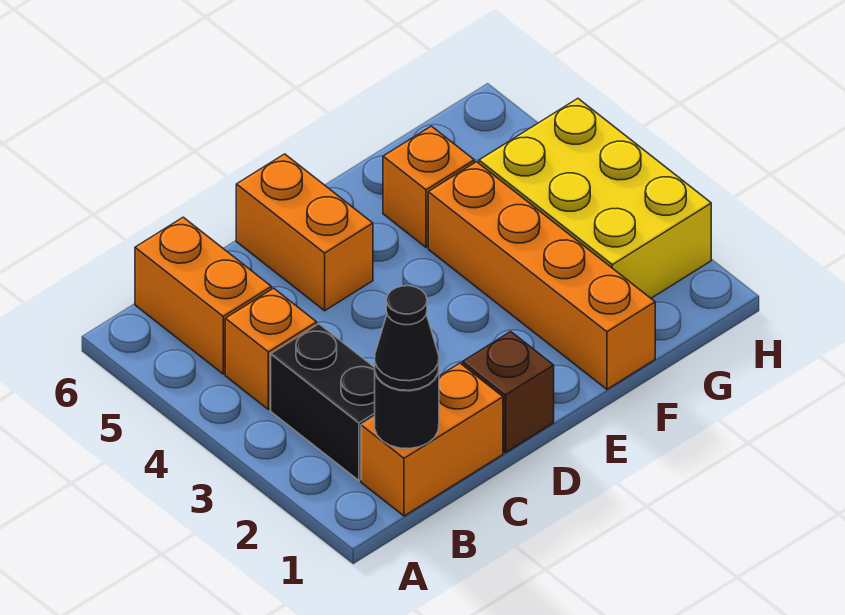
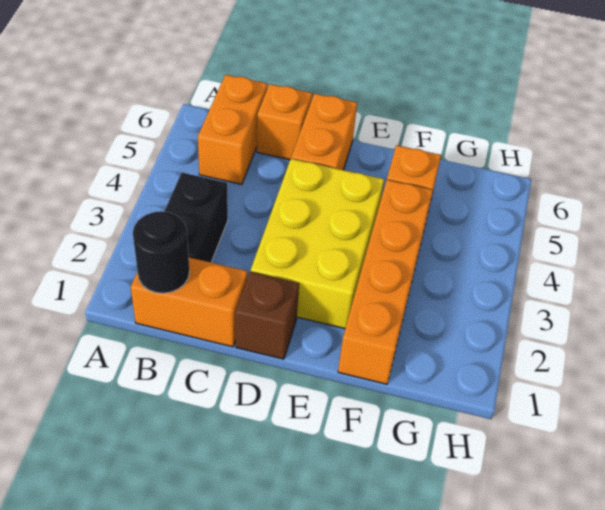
black 1x1 cone [375,286,439,390] -> none
orange 1x1 brick [225,288,317,409] -> orange 1x1 brick moved to [257,84,312,160]
yellow 2x3 brick [479,99,711,298] -> yellow 2x3 brick moved to [251,159,384,329]

